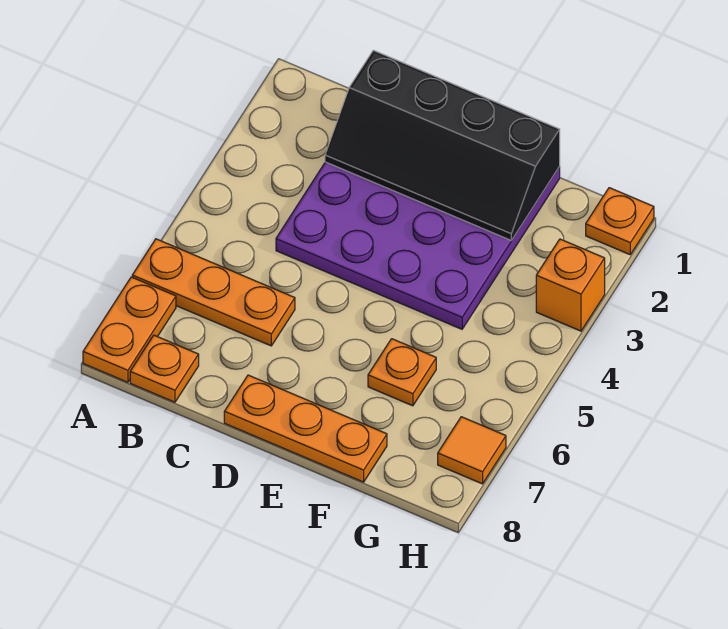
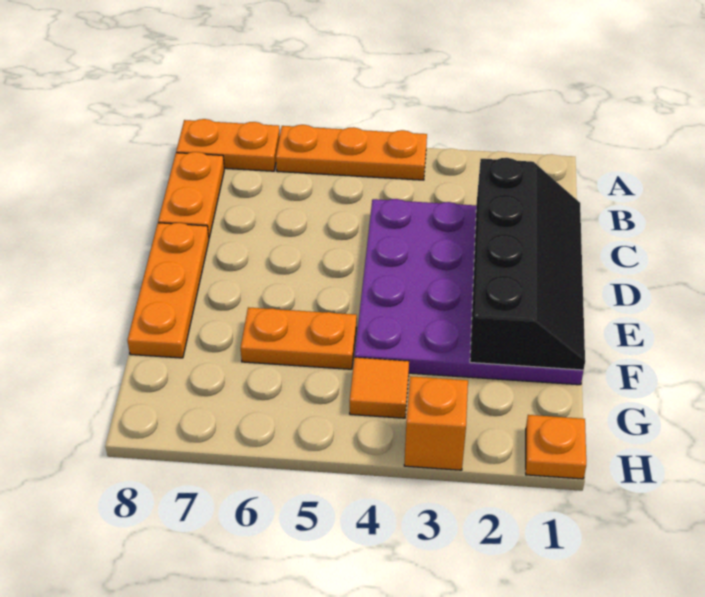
orange 1x3 plate [132,239,295,346] -> orange 1x3 plate turned to [276,125,427,180]
orange 1x1 plate [130,335,199,402] -> orange 1x2 plate [158,152,224,238]
black 2x4 slope [325,50,560,240] -> black 2x4 slope turned to [470,158,585,370]
orange 1x1 plate [368,339,436,406] -> orange 1x2 plate [241,307,357,369]
orange 1x1 tile [438,417,506,484] -> orange 1x1 tile moved to [350,357,409,418]

